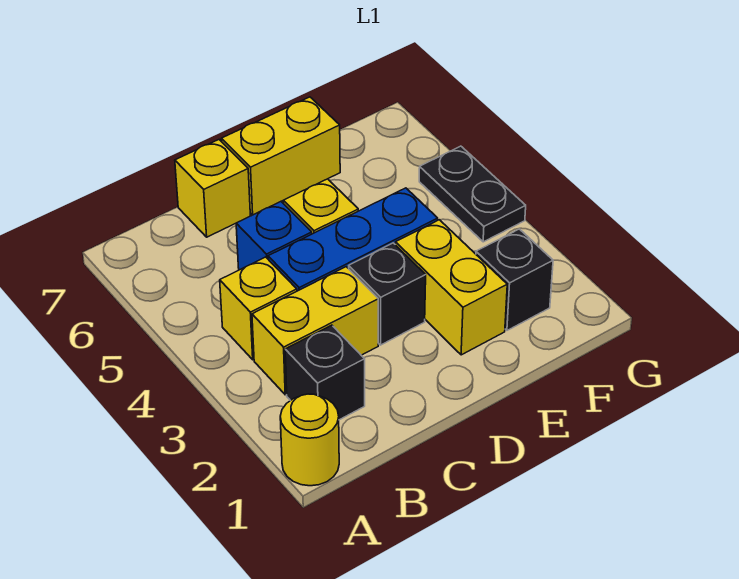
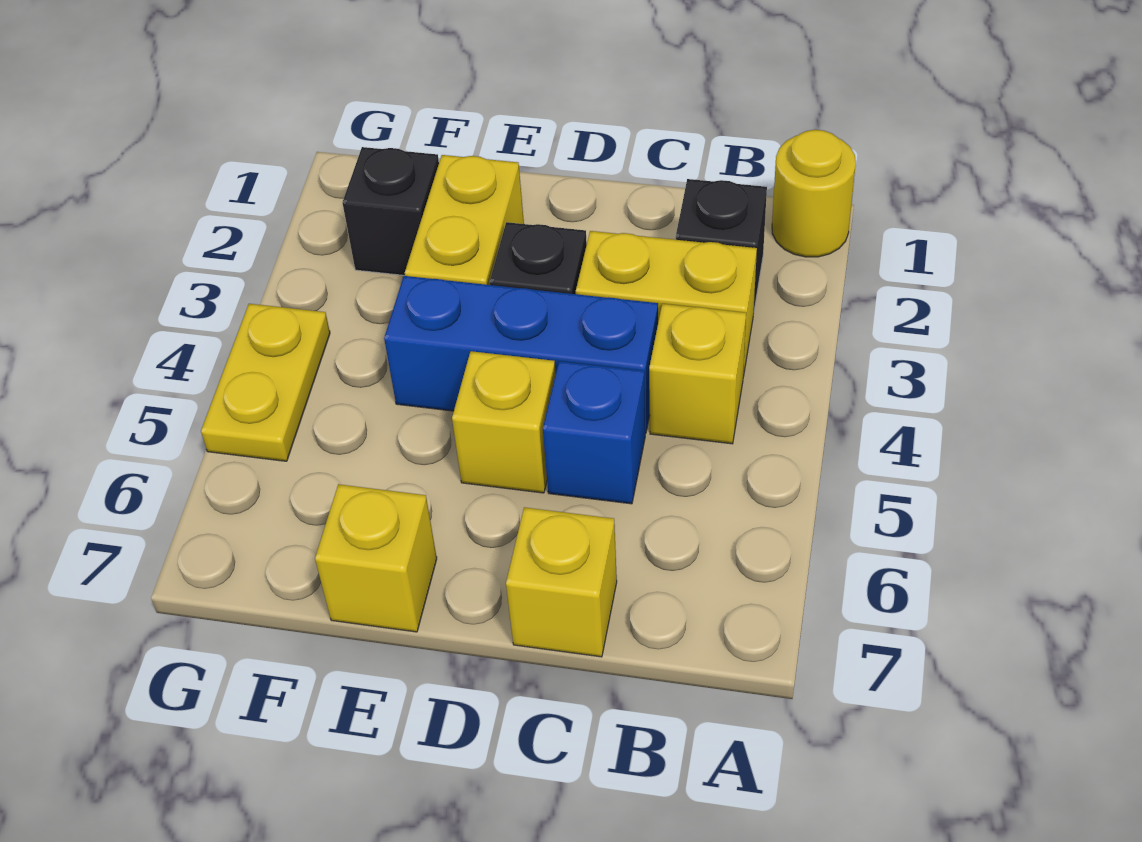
yellow 1x2 brick [221,97,340,215] -> yellow 1x1 brick [315,484,437,632]
black 1x2 plate [419,146,526,242] -> yellow 1x2 plate [201,304,330,461]

